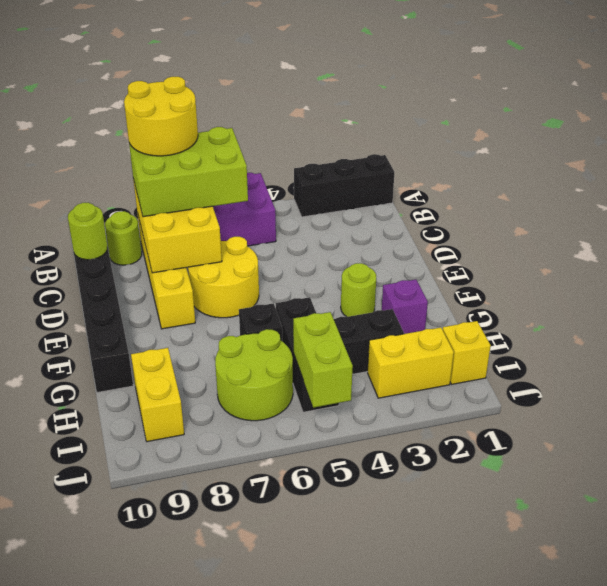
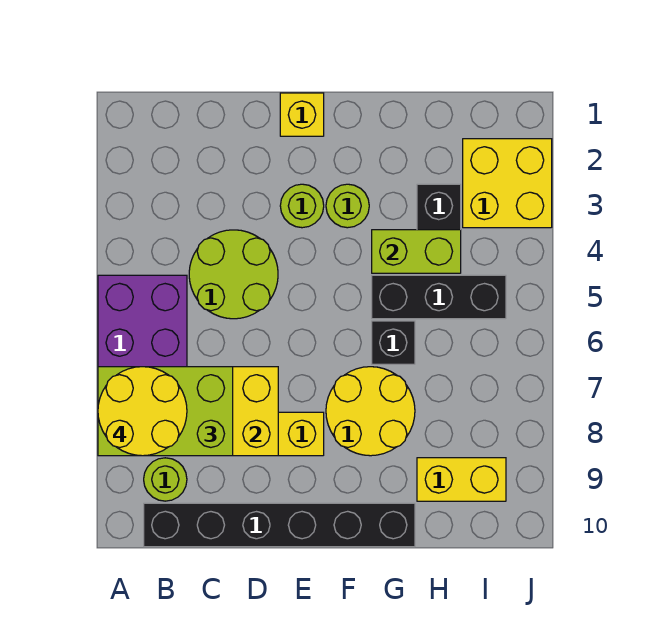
black 1x3 brick [294,154,394,217] -> none
lime 2x3 brick [129,127,248,217] -> lime 2x3 brick turned to [98,367,233,456]
lime 1x1 round brick [68,203,107,260] -> lime 1x1 round brick moved to [280,184,324,228]
yellow 2x2 round brick [188,237,259,318] -> yellow 2x2 round brick moved to [326,367,415,456]
purple 1x1 brick [382,280,428,334] -> none
lime 2x2 round brick [215,329,293,421] -> lime 2x2 round brick moved to [189,230,278,319]
yellow 1x1 brick [443,321,491,384] -> yellow 1x1 brick moved to [280,93,324,136]
yellow 1x2 brick [368,327,454,398] -> yellow 2x2 brick [463,139,552,228]
lime 1x2 brick [293,312,353,408] -> lime 1x2 brick moved to [372,230,461,273]

